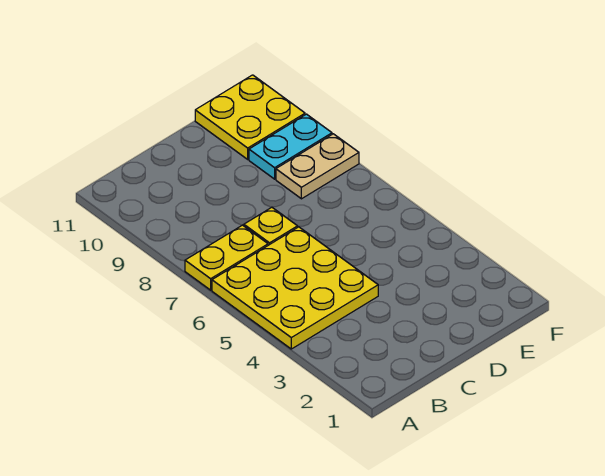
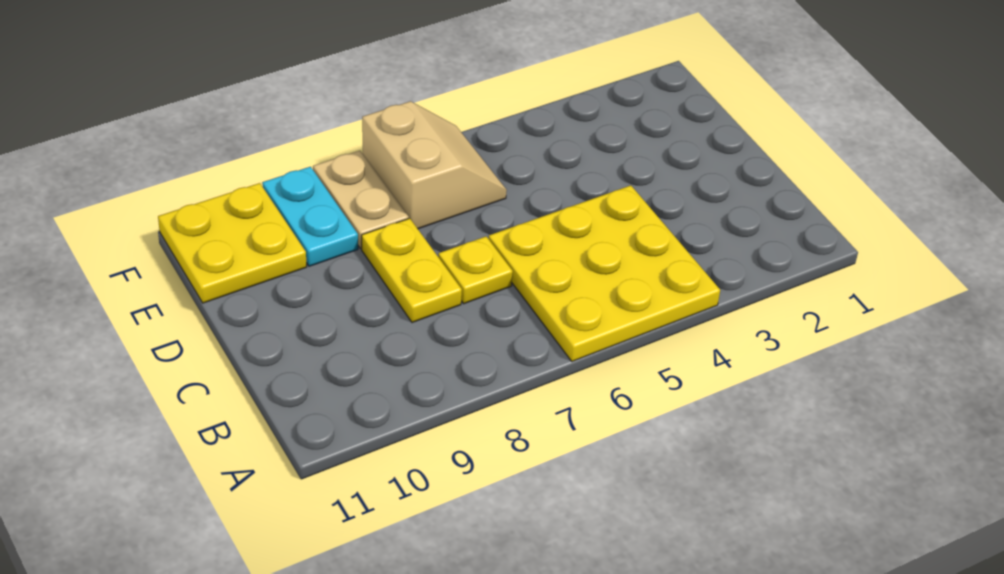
yellow 1x2 plate [185,225,268,290] -> yellow 1x2 plate moved to [362,218,462,323]
none -> tan 2x2 slope [362,101,507,229]

